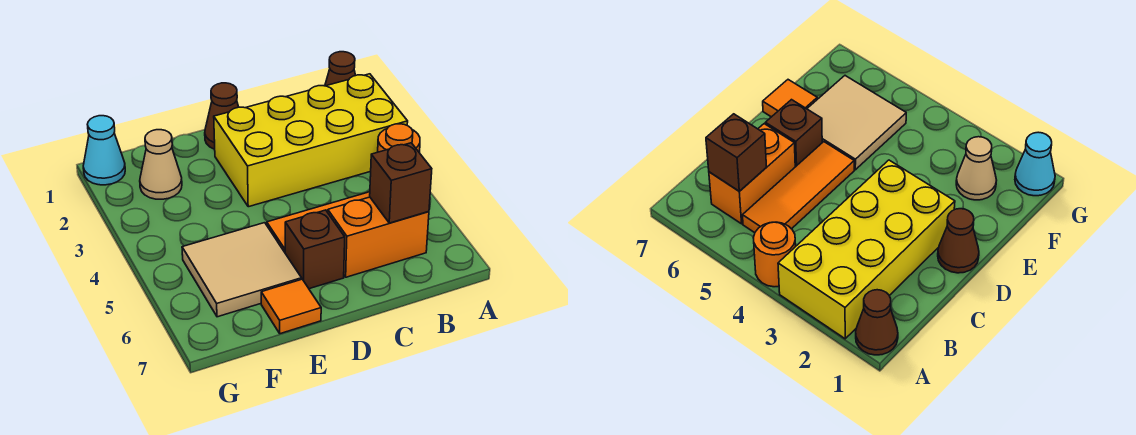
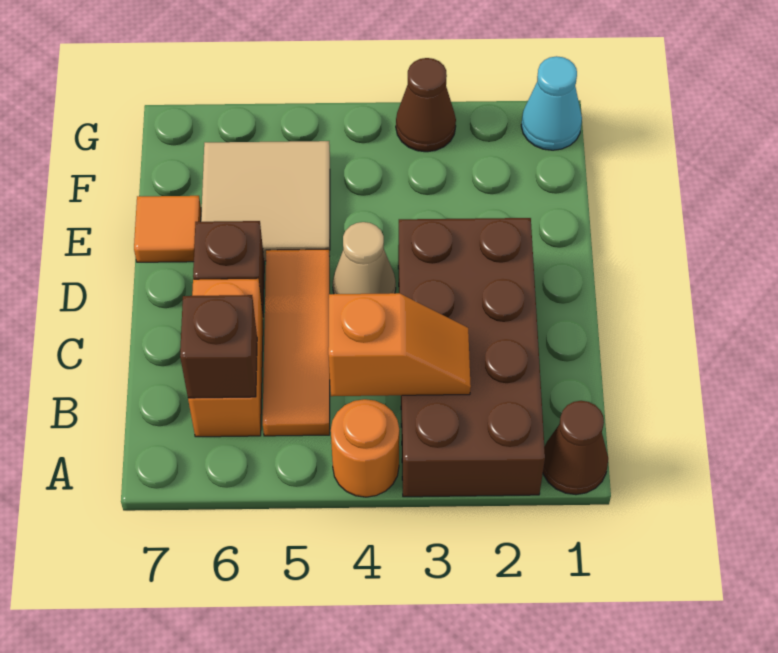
yellow 2x4 brick [214,74,408,207] -> brown 2x4 brick [398,218,545,497]
none -> orange 1x2 slope [328,293,471,396]
brown 1x1 cone [205,83,238,149] -> brown 1x1 cone moved to [396,58,456,152]
tan 1x1 cone [140,130,182,199] -> tan 1x1 cone moved to [333,222,396,294]

